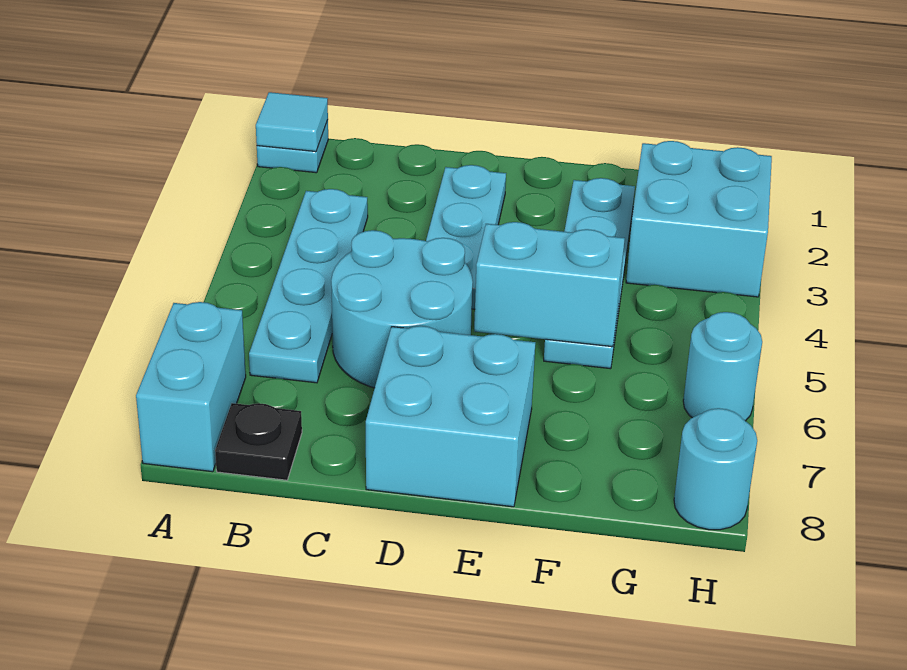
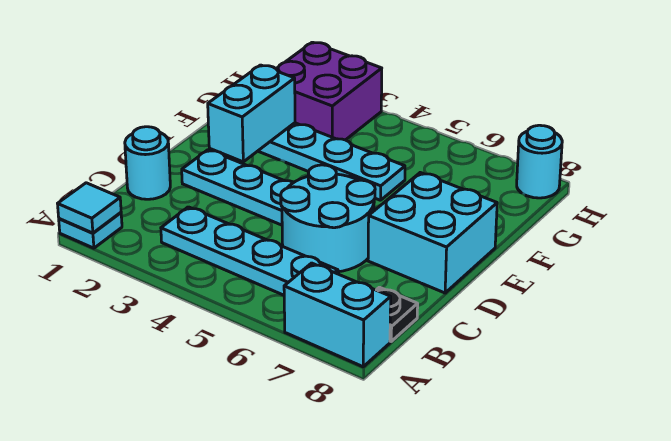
cyan 1x2 brick [474,222,625,347] -> cyan 1x2 brick moved to [208,65,295,162]
cyan 2x2 brick [626,141,772,297] -> purple 2x2 brick [276,42,382,140]
cyan 1x1 round brick [683,312,762,421] -> cyan 1x1 round brick moved to [125,127,170,199]

